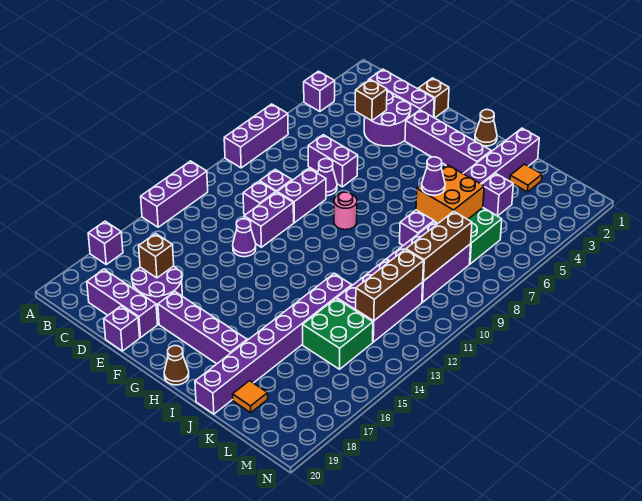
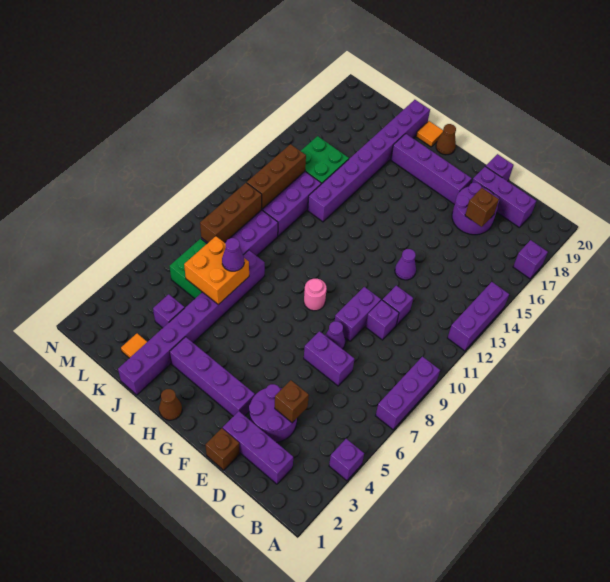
purple 1x2 brick [244,192,294,247] -> none
orange 1x1 tile [233,381,268,413] -> orange 1x1 tile moved to [416,121,443,147]

